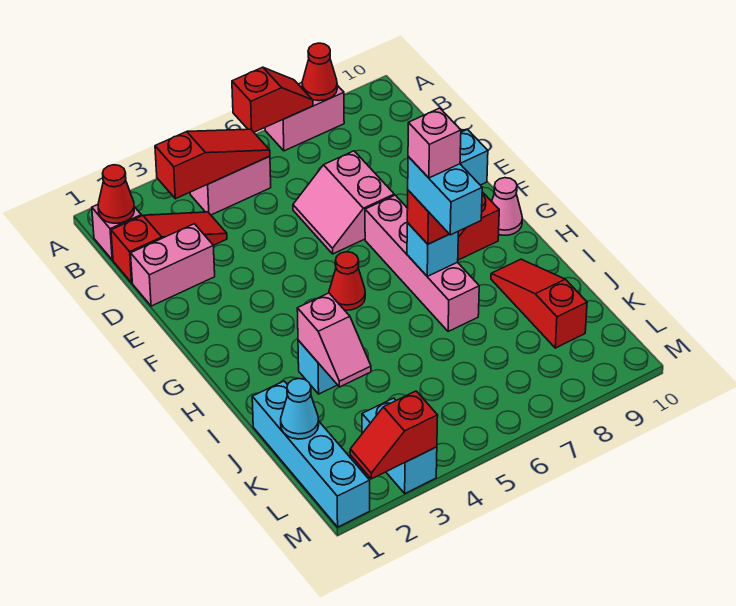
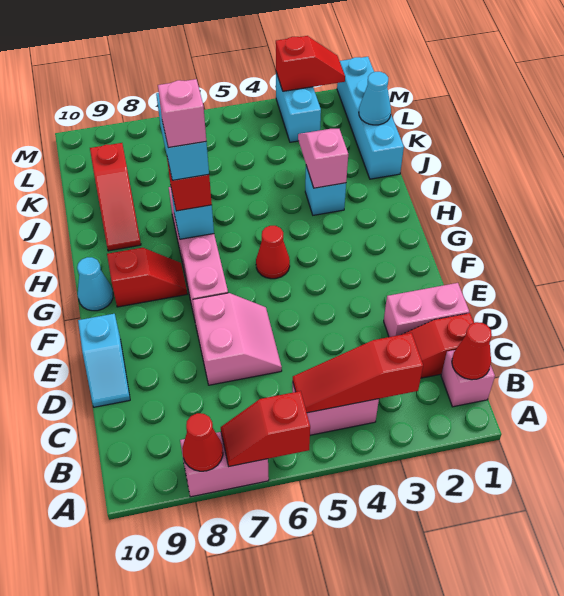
pink 1x1 cone [492,178,522,235] -> cyan 1x1 cone [77,257,113,311]

